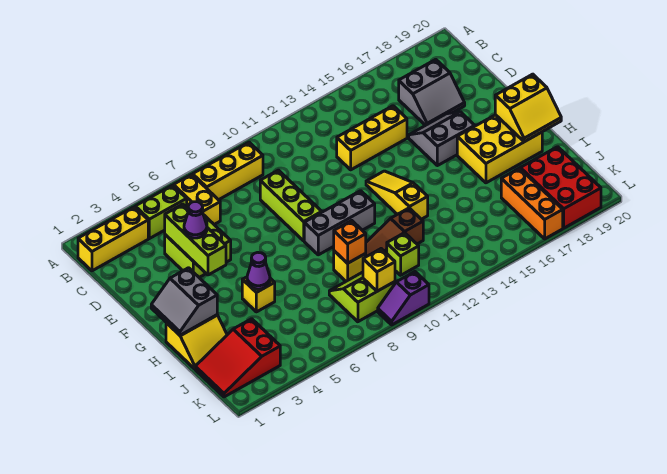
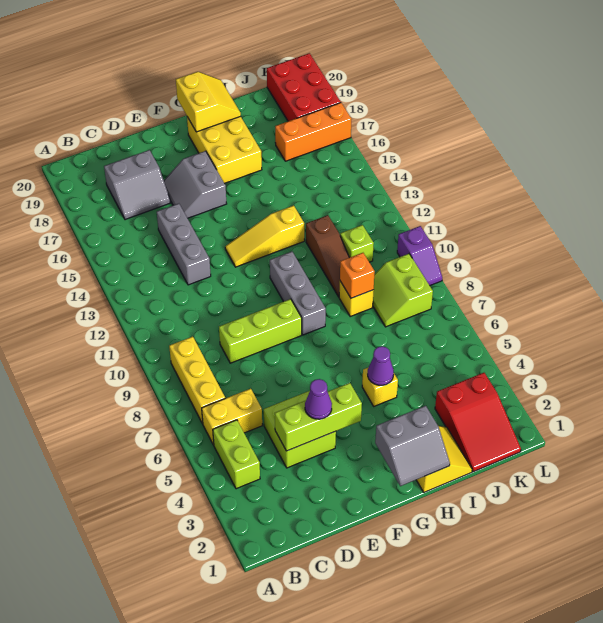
yellow 1x3 brick [78,207,148,271] -> none
grey 2x2 slope [399,59,465,125] -> grey 2x2 slope turned to [104,150,170,220]
yellow 1x3 brick [337,106,407,170] -> grey 1x3 brick [157,204,211,285]
red 2x3 brick [520,147,601,228] -> red 2x3 brick turned to [267,53,341,121]
yellow 1x1 brick [363,249,395,291] -> none

